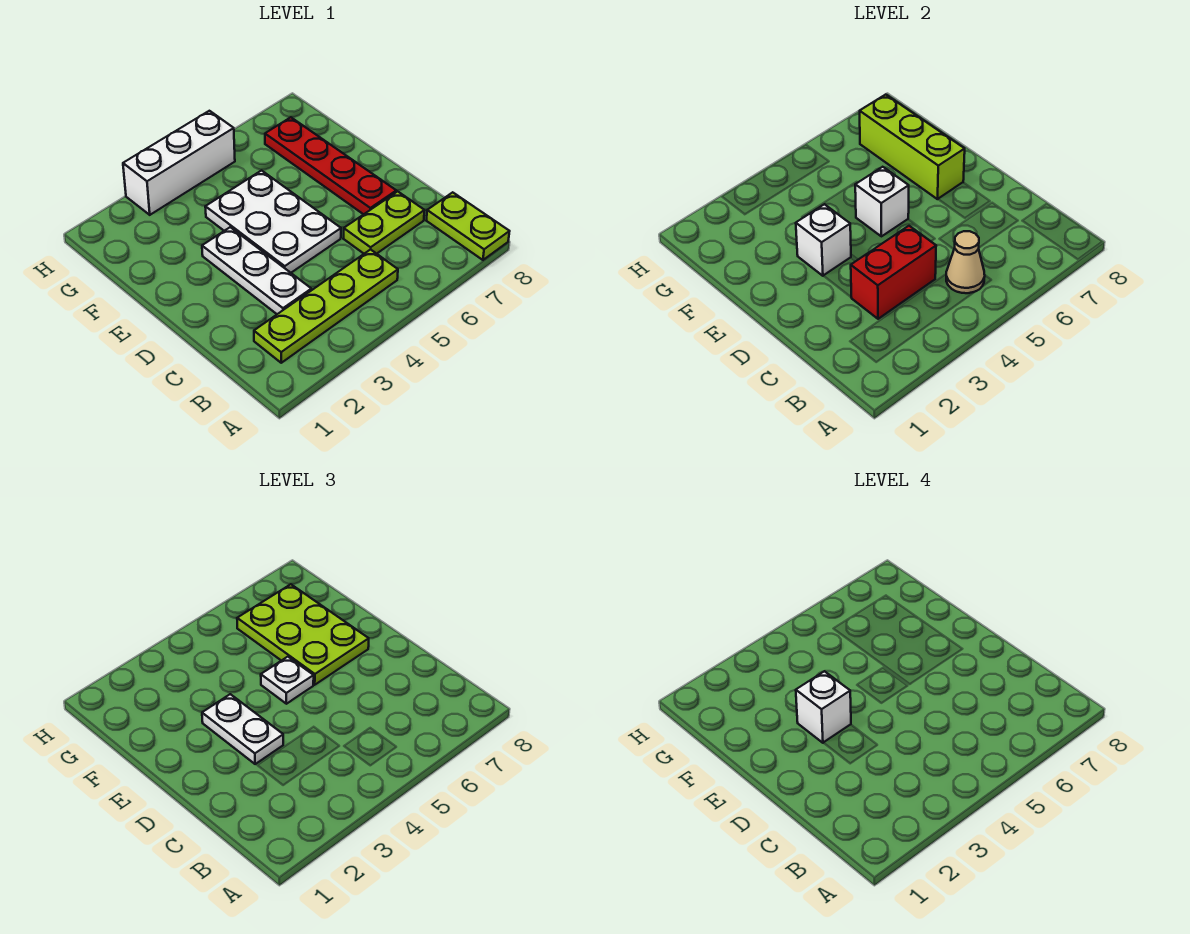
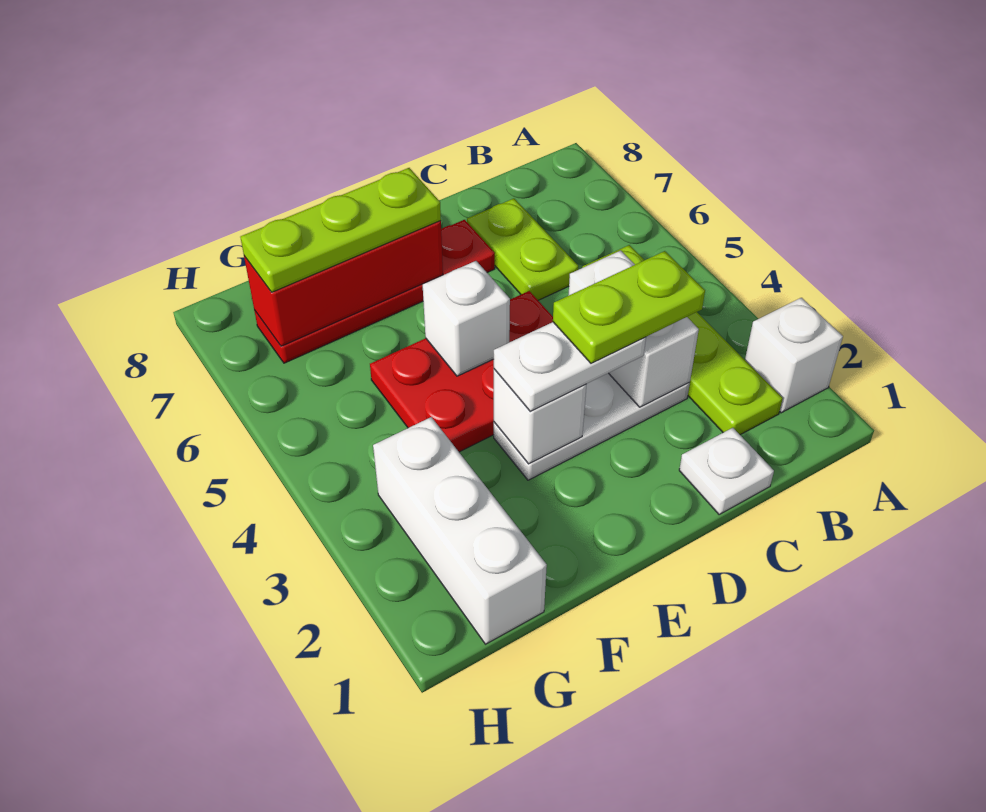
lime 1x2 plate [426,192,510,260] -> lime 1x2 plate moved to [553,251,705,363]
tan 1x1 cone [946,231,985,293] -> none
red 1x2 brick [851,226,936,319] -> white 1x2 brick [568,250,699,407]
white 2x3 plate [205,171,341,273] -> red 2x3 plate [370,291,553,452]
white 1x1 brick [796,671,851,743] -> white 1x1 brick moved to [745,298,843,413]
white 1x1 plate [261,657,314,704] -> white 1x1 plate moved to [679,428,774,515]
lime 2x3 plate [237,584,369,685] -> lime 1x3 plate [240,168,441,292]
lime 1x3 brick [860,94,965,199] -> red 1x3 brick [244,221,443,346]
white 1x3 brick [123,111,235,215] -> white 1x3 brick moved to [373,417,547,644]

